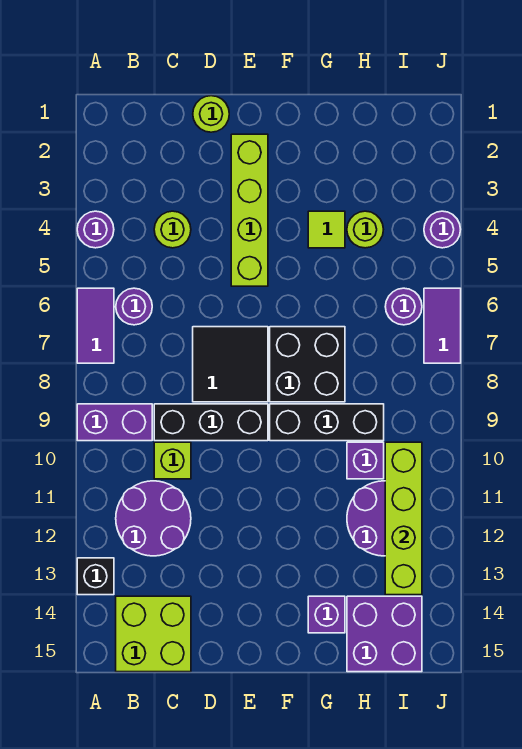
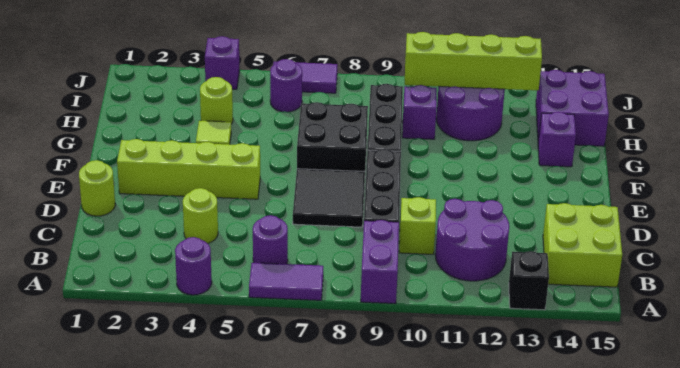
purple 1x1 round brick [424,211,461,248] -> purple 1x1 brick [205,36,240,89]

